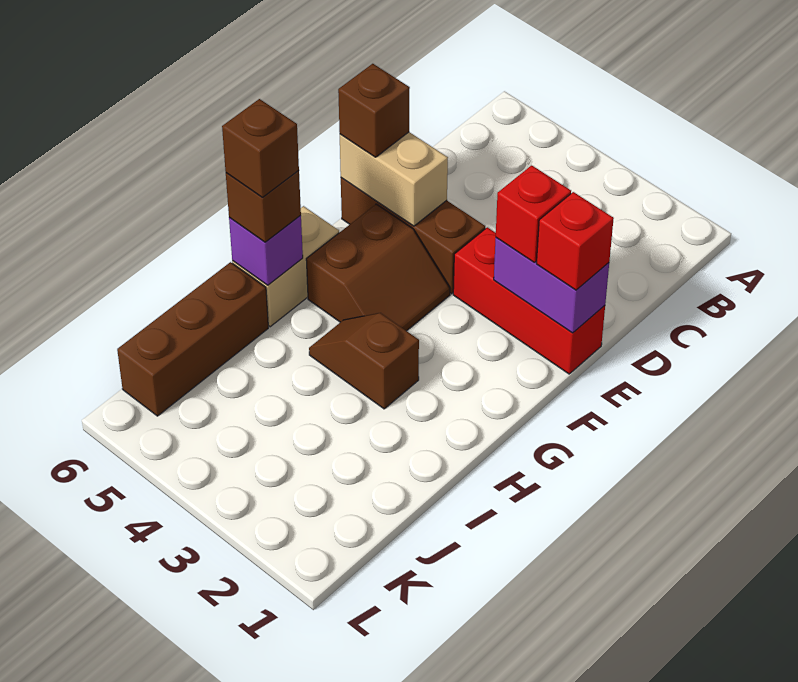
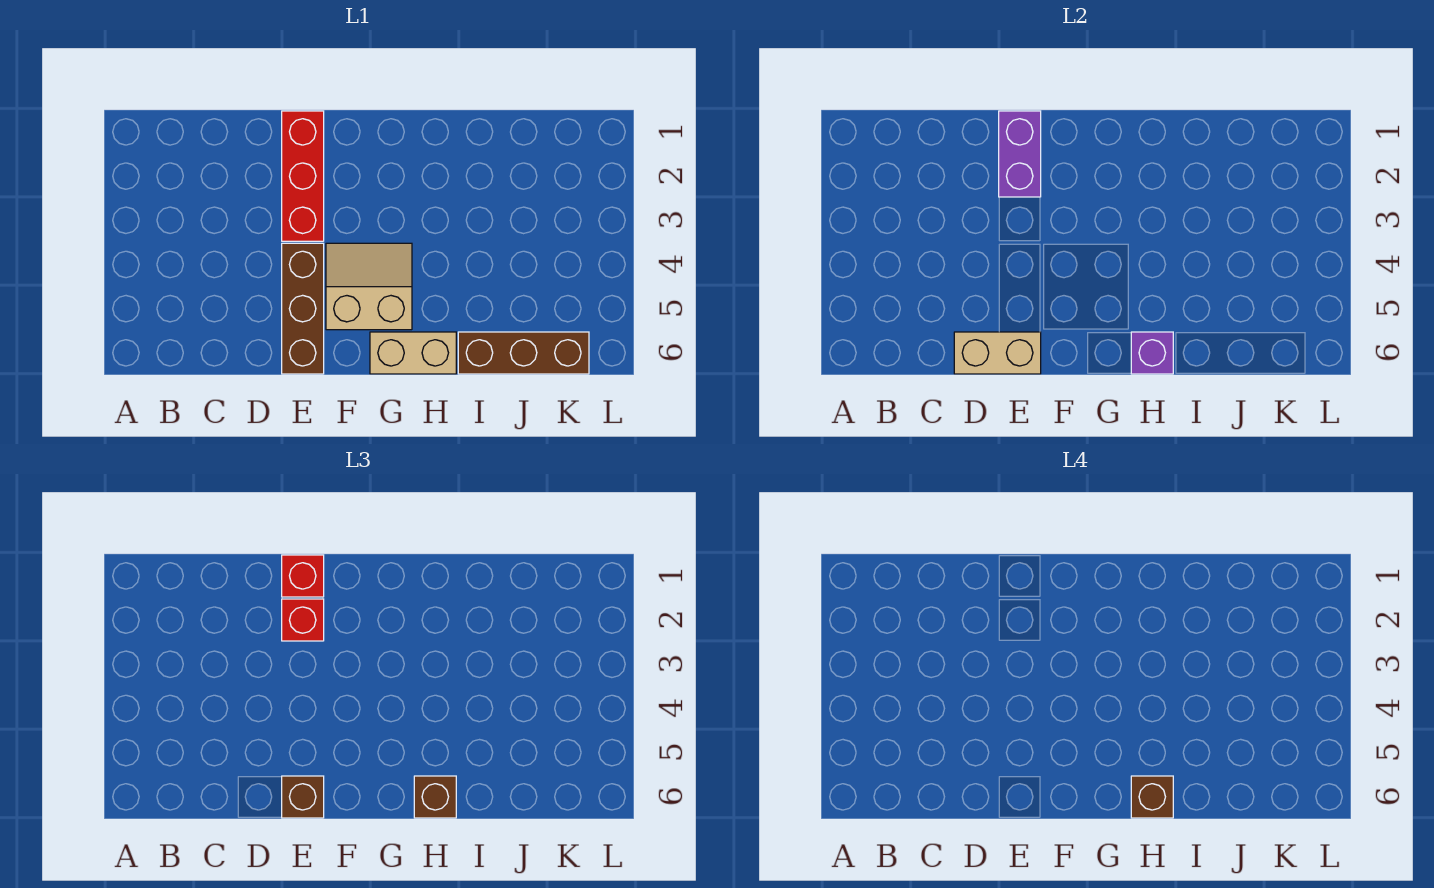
tan 1x2 brick [340,132,448,226] -> tan 1x2 brick turned to [954,332,1041,374]
brown 2x2 slope [306,204,450,331] -> tan 2x2 slope [326,243,412,330]
brown 1x2 slope [309,313,419,409] -> none

